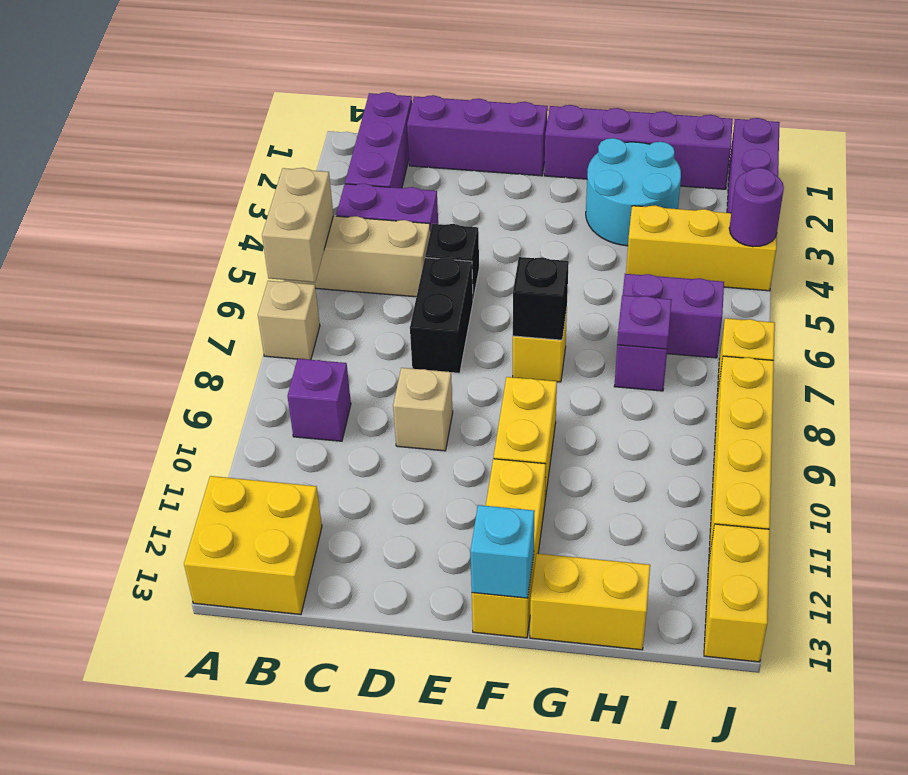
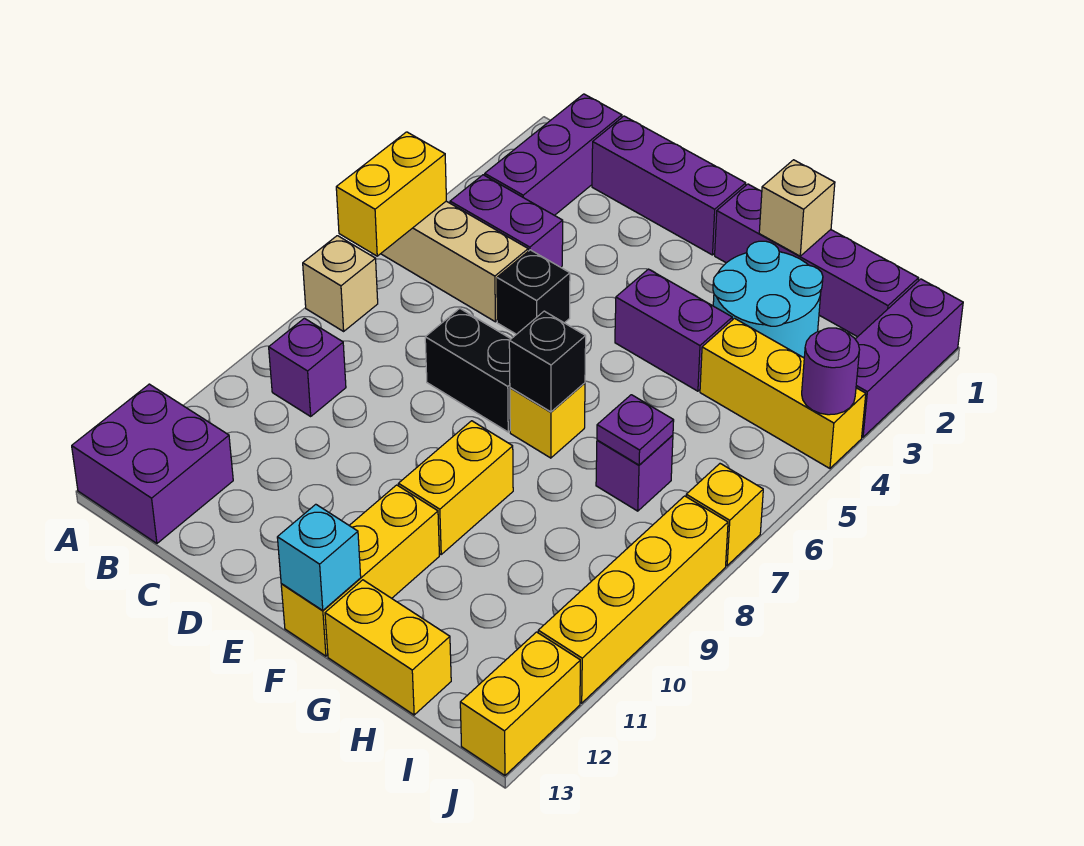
tan 1x2 brick [262,168,333,282] -> yellow 1x2 brick [336,132,446,256]
yellow 2x2 brick [184,476,322,614] -> purple 2x2 brick [72,384,233,543]
black 1x2 brick [410,258,473,373] -> black 1x2 brick turned to [425,308,510,432]
tan 1x1 brick [393,368,453,451] -> tan 1x1 brick moved to [759,160,835,256]
purple 1x2 brick [623,274,724,358] -> purple 1x2 brick moved to [615,269,732,391]

